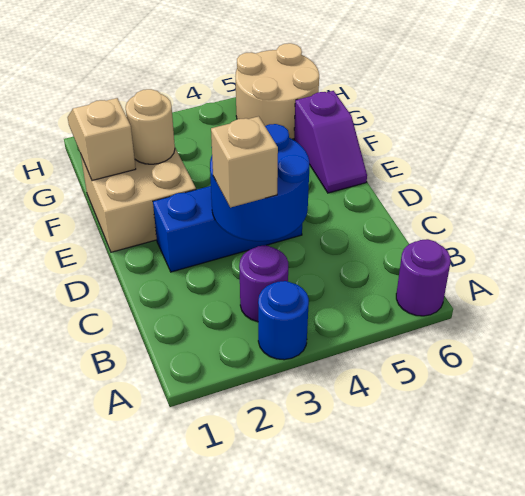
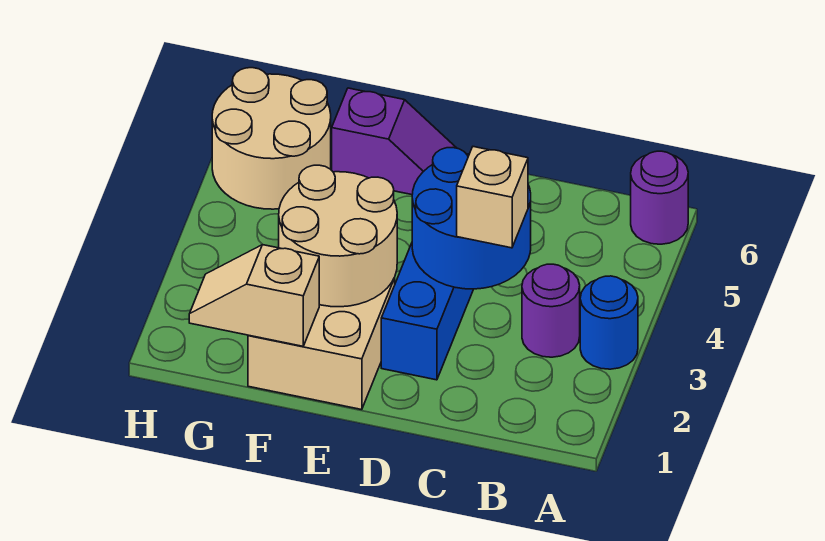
tan 1x1 round brick [126,89,175,164] -> tan 2x2 round brick [279,165,397,307]

